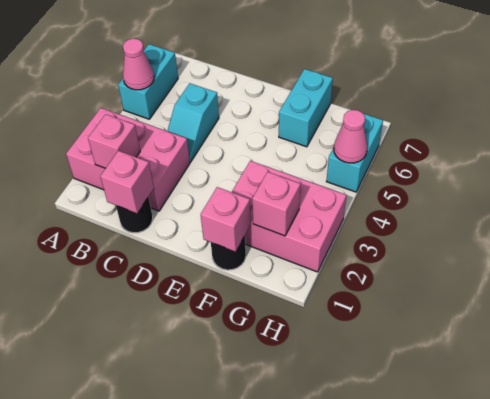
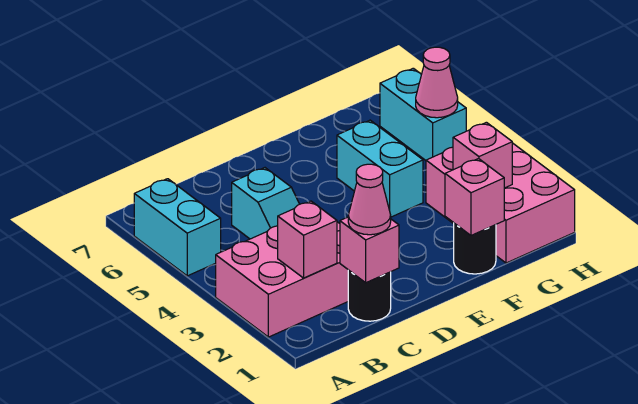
pink 1x1 cone [123,39,154,90] -> pink 1x1 cone moved to [348,164,391,235]
pink 2x3 brick [232,161,346,272] -> pink 2x3 brick turned to [426,143,575,263]
cyan 1x2 brick [279,69,333,147] -> cyan 1x2 brick moved to [337,120,423,217]

